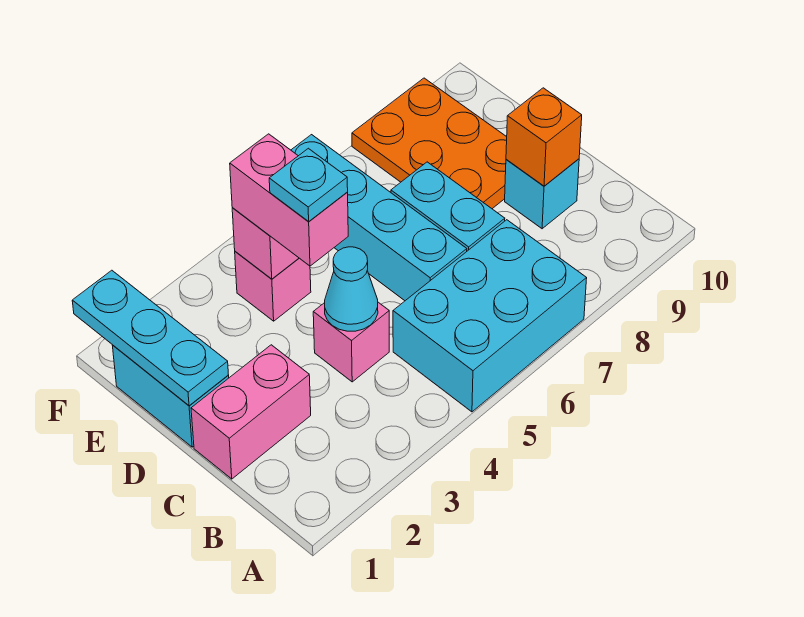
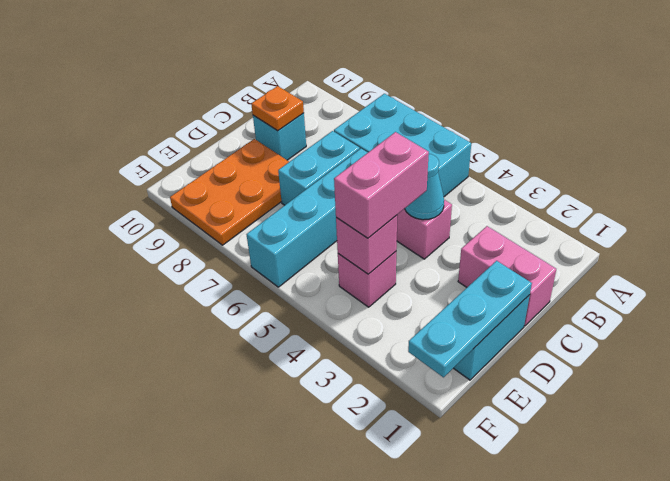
orange 1x1 brick [506,88,582,186] -> orange 1x1 plate [251,86,304,131]
cyan 1x1 plate [269,148,348,221] -> none

